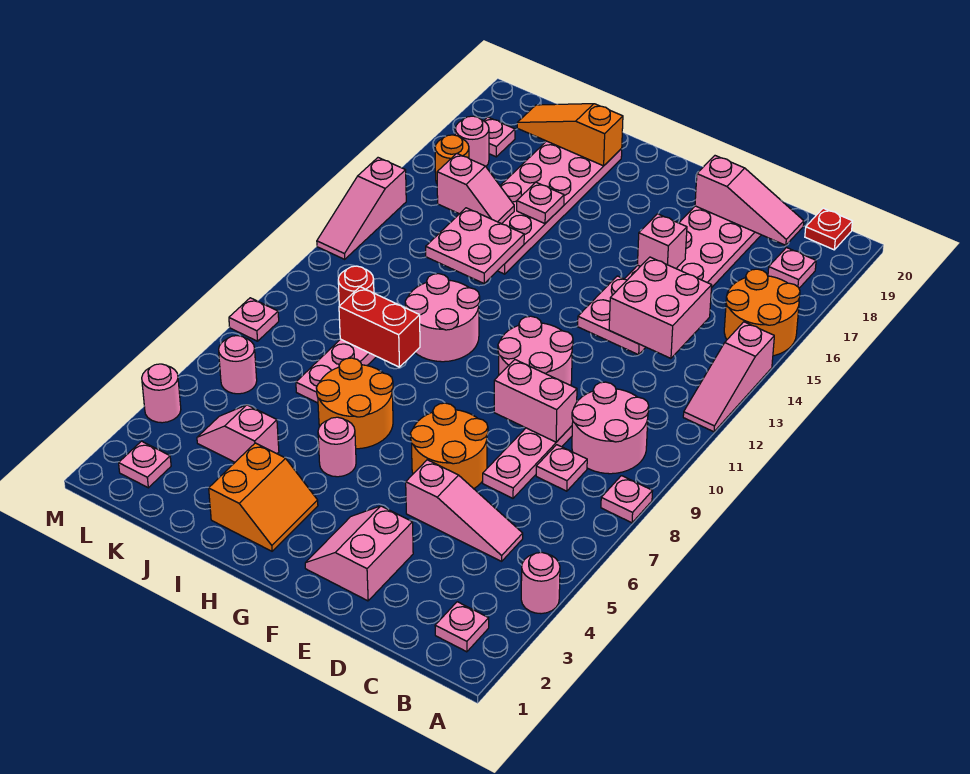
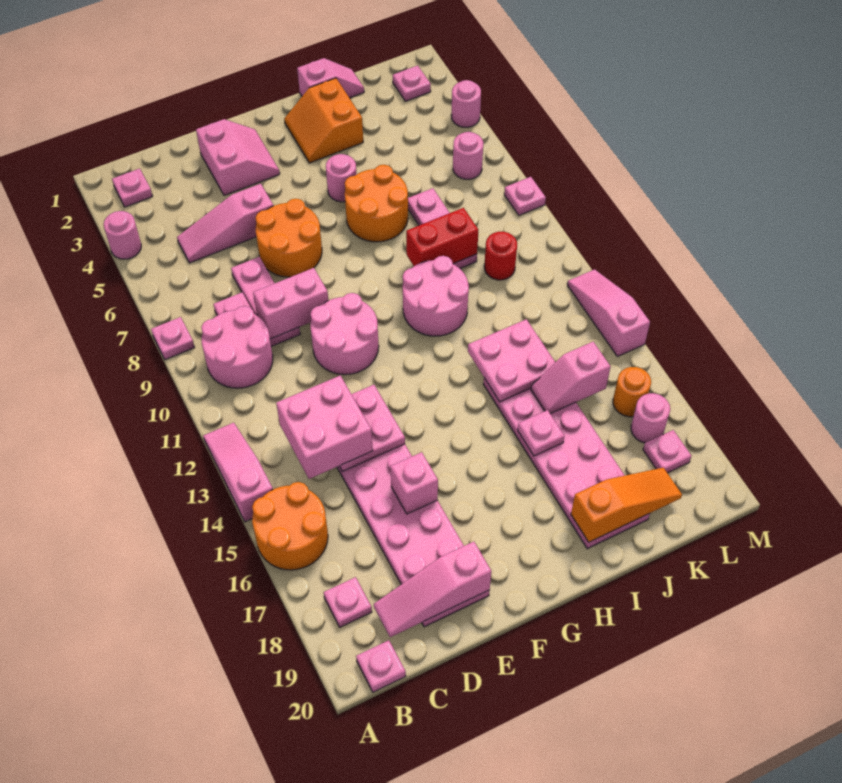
red 1x1 plate [805,208,852,250] -> pink 1x1 plate [356,640,406,692]
pink 1x2 slope [197,405,279,462] -> pink 1x2 slope moved to [297,58,364,98]

